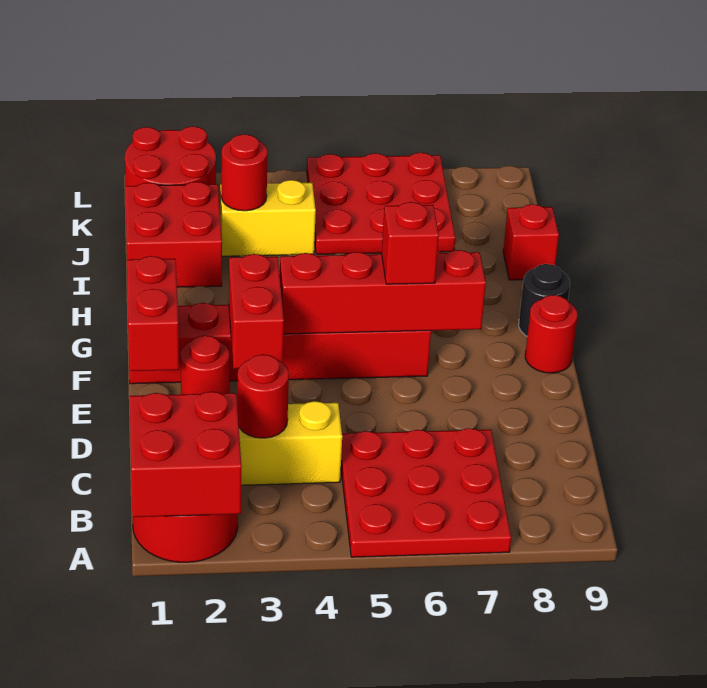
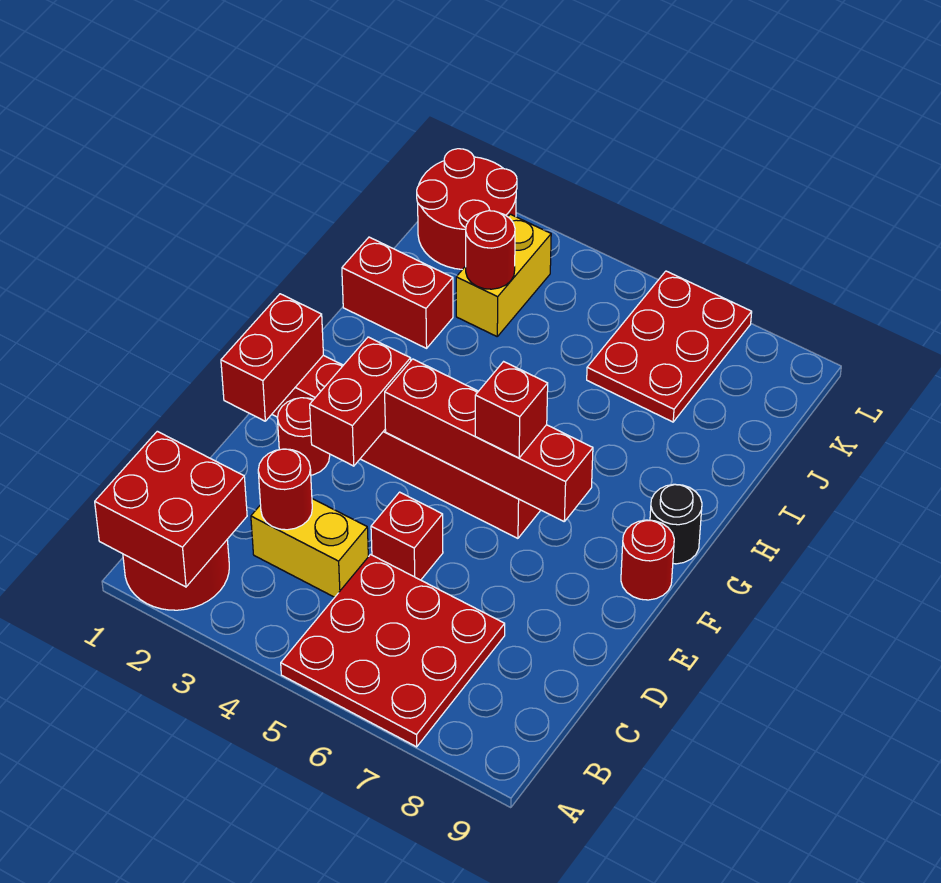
red 2x2 brick [125,182,222,287] -> red 1x2 brick [342,237,453,348]
red 1x1 brick [503,204,559,280] -> red 1x1 brick moved to [371,492,443,580]
yellow 1x2 brick [220,180,316,256] -> yellow 1x2 brick turned to [456,214,551,336]
red 3x3 plate [307,153,455,254] -> red 2x3 plate [587,271,752,422]

